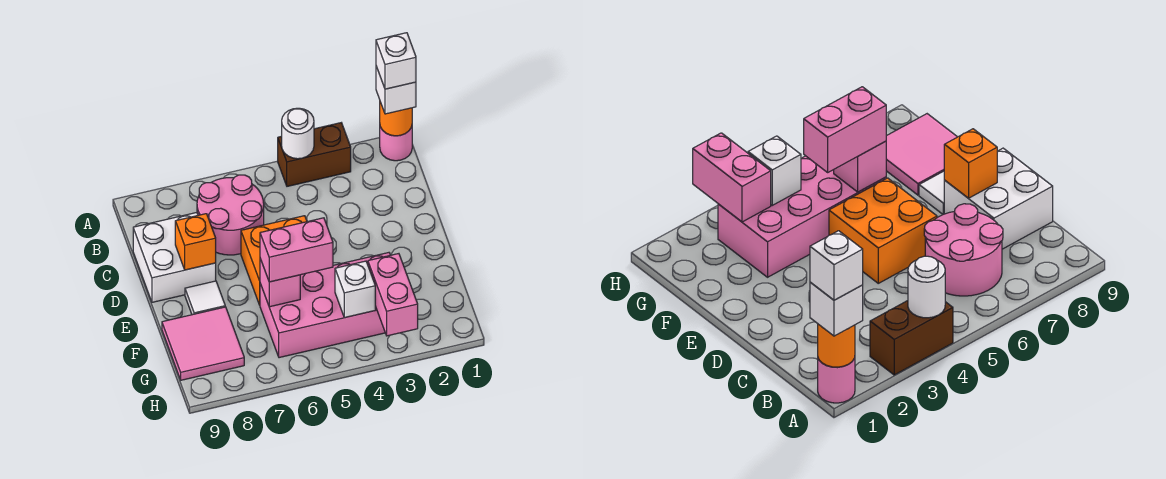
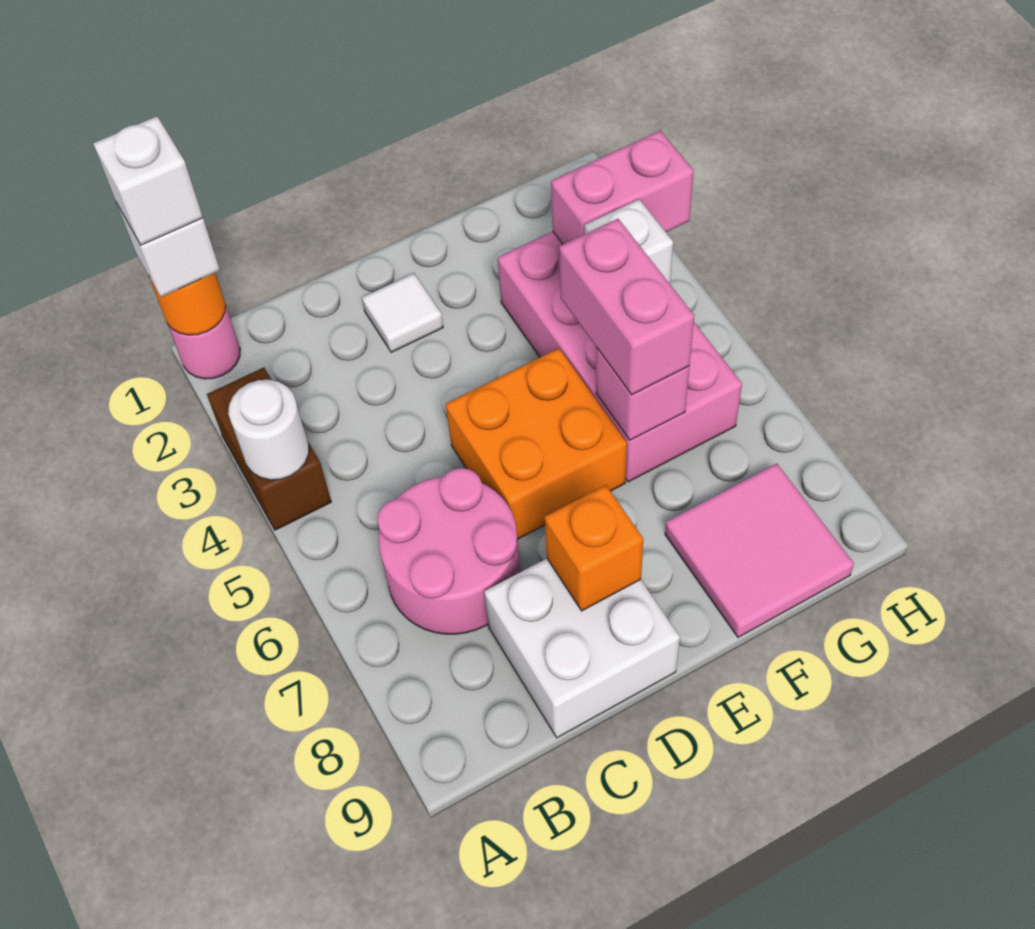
white 1x1 tile [185,281,225,315] -> white 1x1 tile moved to [362,273,443,352]

